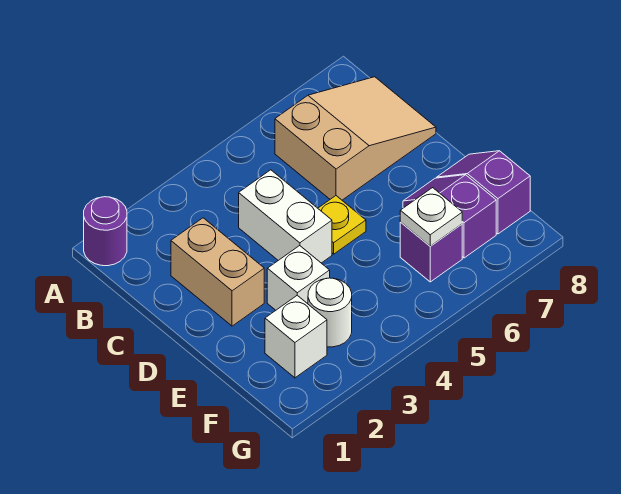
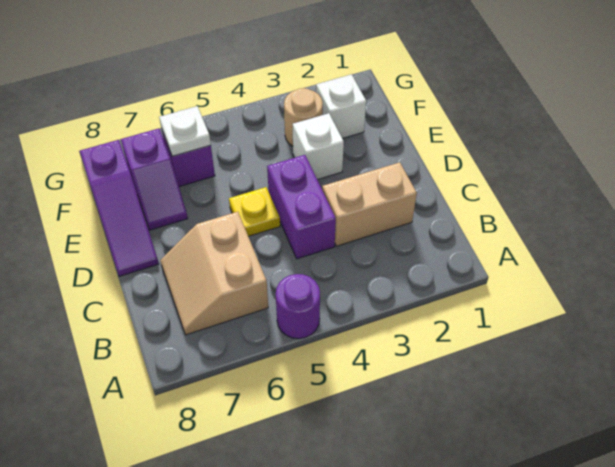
purple 1x1 round brick [84,197,127,266] -> purple 1x1 round brick moved to [276,274,320,339]
tan 2x3 slope [275,77,436,200] -> tan 2x2 slope [160,212,268,335]
tan 1x2 brick [171,218,264,326] -> tan 1x2 brick turned to [322,162,417,246]
white 1x2 brick [239,170,332,263] -> purple 1x2 brick [267,155,336,259]
purple 1x2 slope [437,151,530,234] -> purple 1x3 slope [80,140,159,276]
white 1x1 round brick [308,278,352,347] -> tan 1x1 round brick [284,88,323,146]

